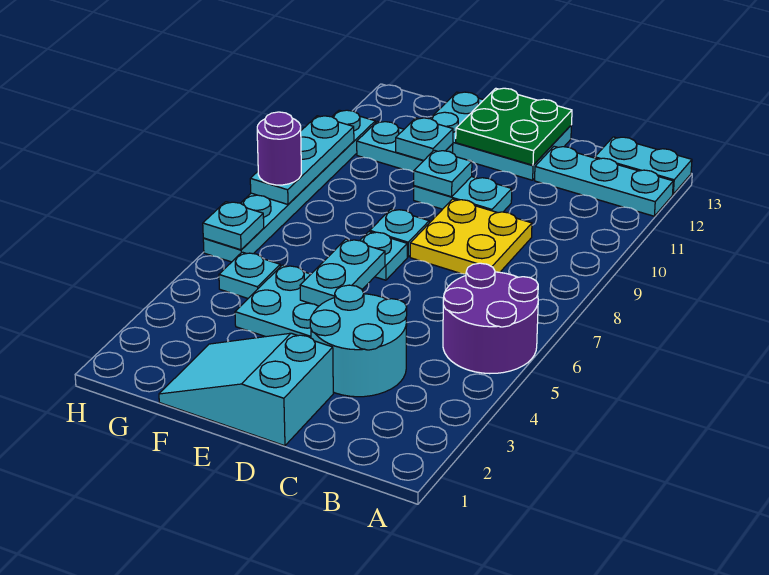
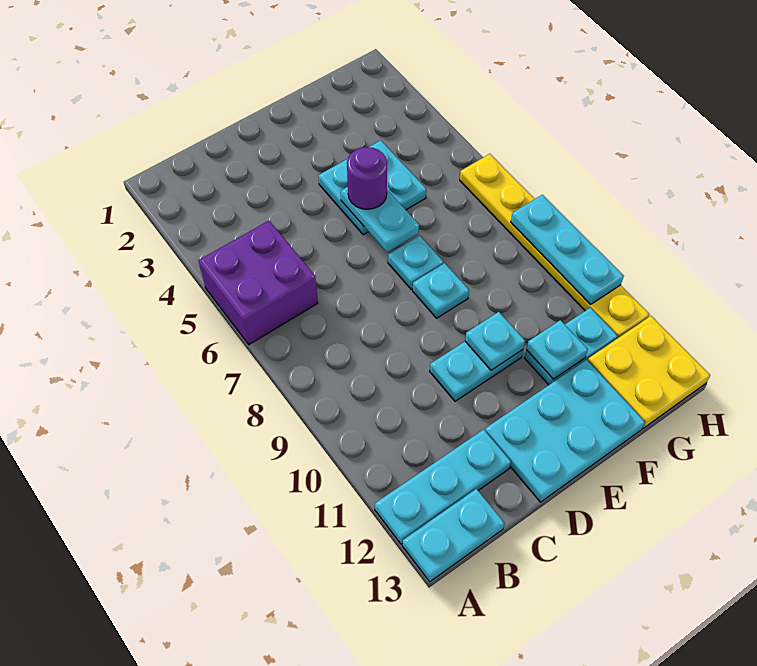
purple 2x2 round brick [443,263,538,374] -> purple 2x2 brick [199,221,318,344]
cyan 2x2 round brick [310,285,407,397] -> none
yellow 2x2 plate [410,199,532,274] -> yellow 2x2 plate moved to [587,316,710,428]
cyan 2x3 slope [159,333,333,446] -> none
green 2x2 plate [456,88,572,165] -> none
cyan 1x1 plate [219,252,280,298] -> none
cyan 1x6 plate [203,110,375,262] -> yellow 1x6 plate [460,154,649,338]
cyan 1x1 plate [203,202,264,250] -> none
purple 1x1 round brick [257,112,301,185] -> purple 1x1 round brick moved to [347,147,387,209]

